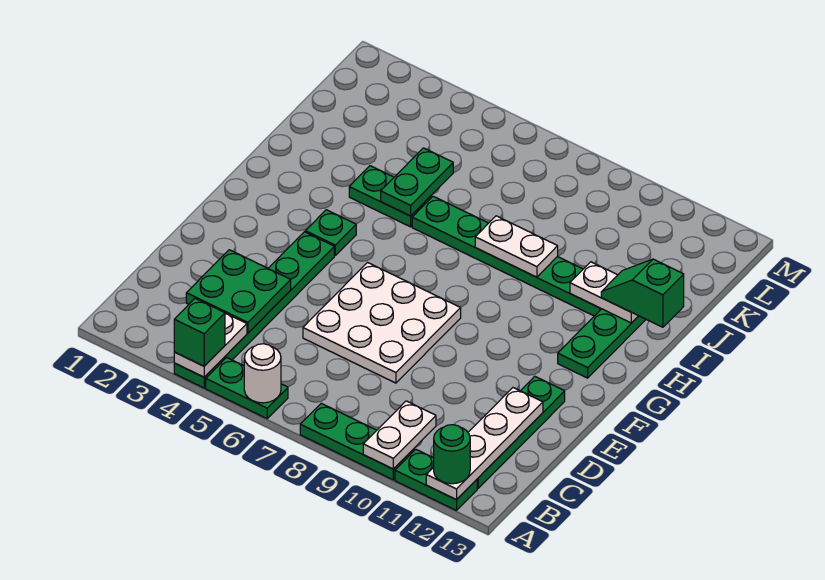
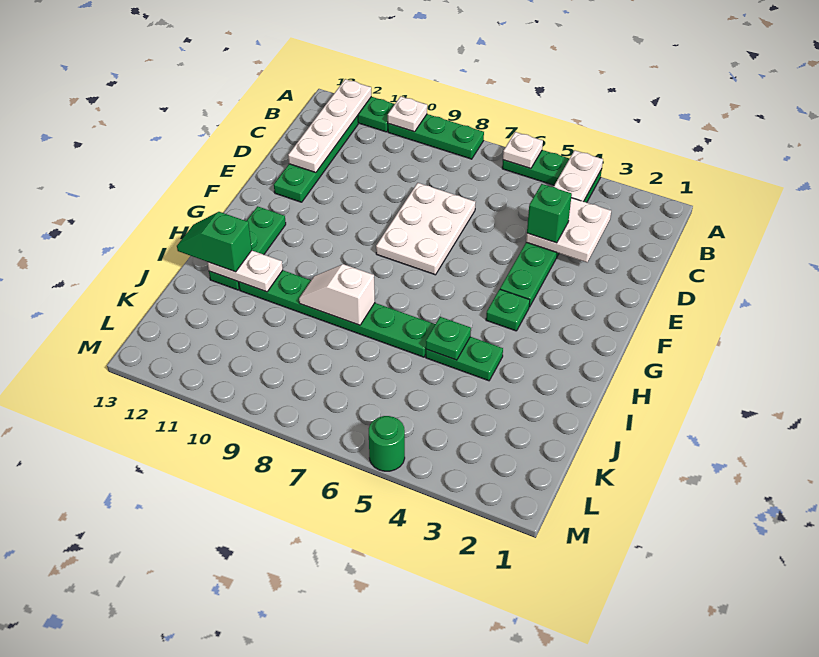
green 1x1 brick [174,298,225,366] -> green 1x1 brick moved to [527,184,572,243]
white 1x1 round brick [244,344,281,403] -> white 1x1 plate [503,132,543,169]
white 1x2 plate [363,401,436,469] -> white 1x1 plate [388,96,427,132]
green 1x1 round brick [434,425,470,484] -> green 1x1 round brick moved to [369,416,405,471]
green 2x2 plate [186,250,291,333] -> white 2x2 plate [526,198,611,262]
white 3x3 plate [303,263,461,383] -> white 2x3 plate [376,183,476,275]
green 1x2 plate [381,148,453,216] -> green 1x1 plate [426,317,471,360]
white 1x2 plate [475,216,558,277] -> white 1x2 slope [299,264,375,325]
green 1x2 slope [601,259,684,327] -> green 1x2 slope turned to [177,212,252,272]

